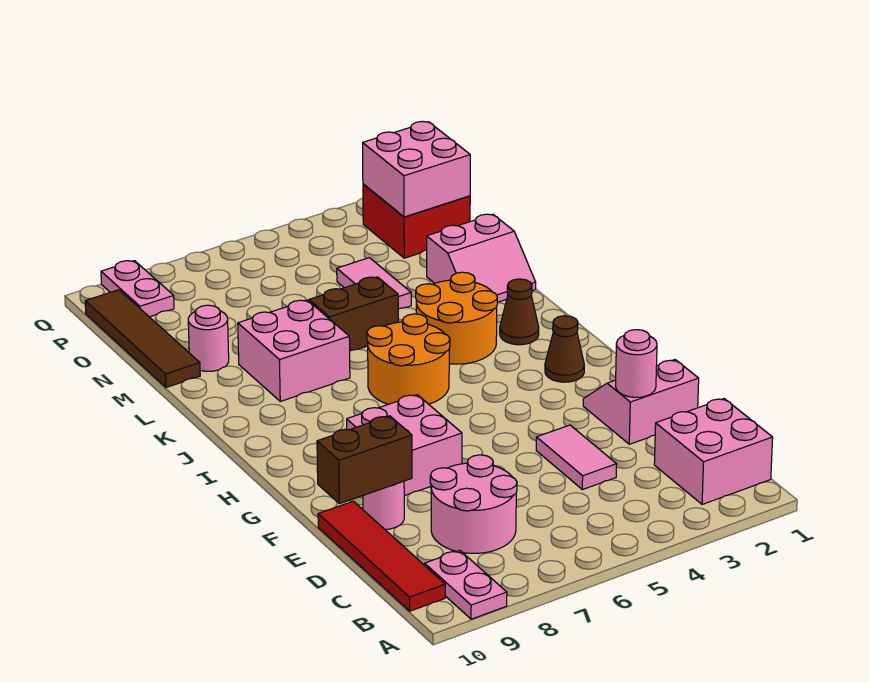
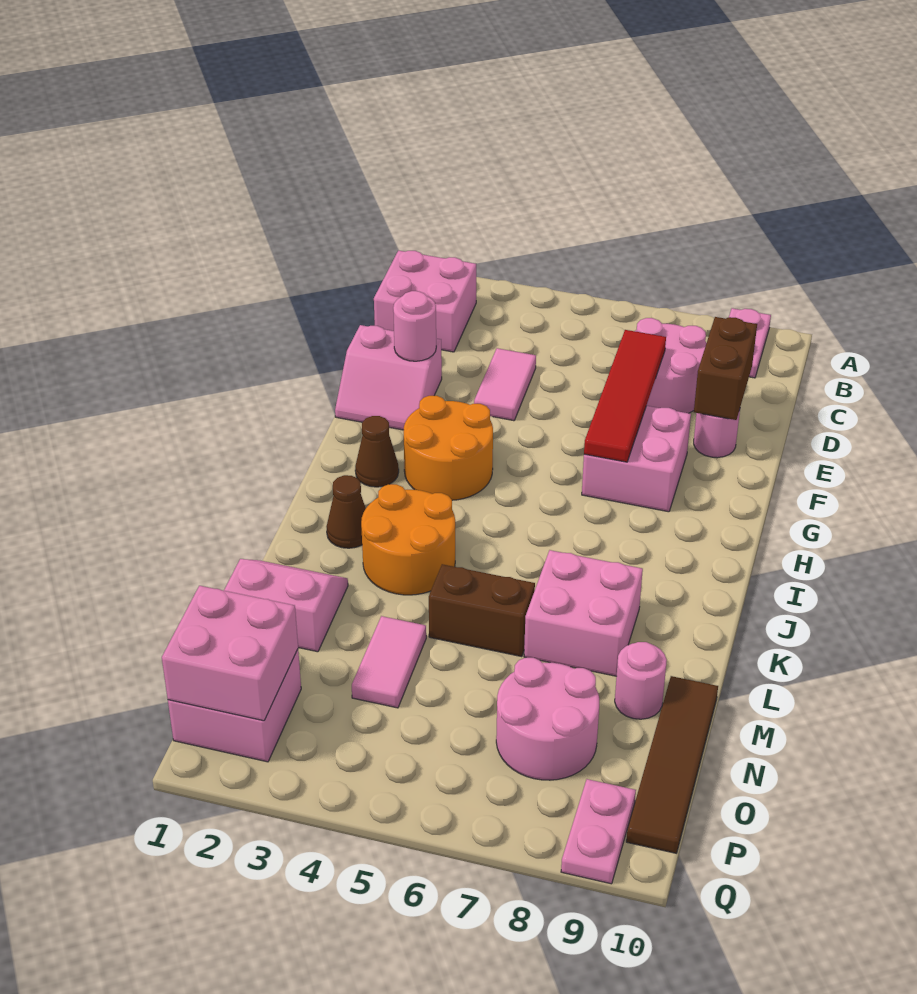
red 1x4 tile [318,501,445,611] -> red 1x4 tile moved to [584,330,666,462]
brown 1x2 brick [317,416,412,504] -> brown 1x2 brick turned to [694,317,757,420]
orange 2x2 round brick [367,314,450,404] -> orange 2x2 round brick moved to [404,396,493,500]
none -> pink 2x2 round brick [496,658,599,780]
red 2x2 brick [363,184,470,258] -> pink 2x2 brick [168,649,301,762]

